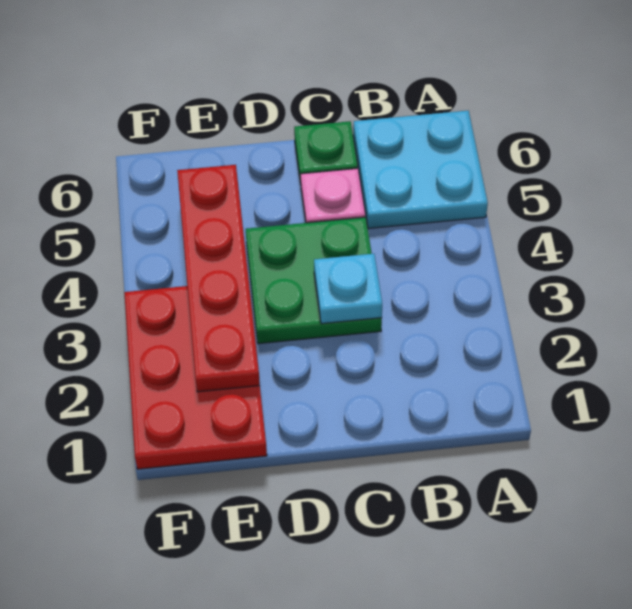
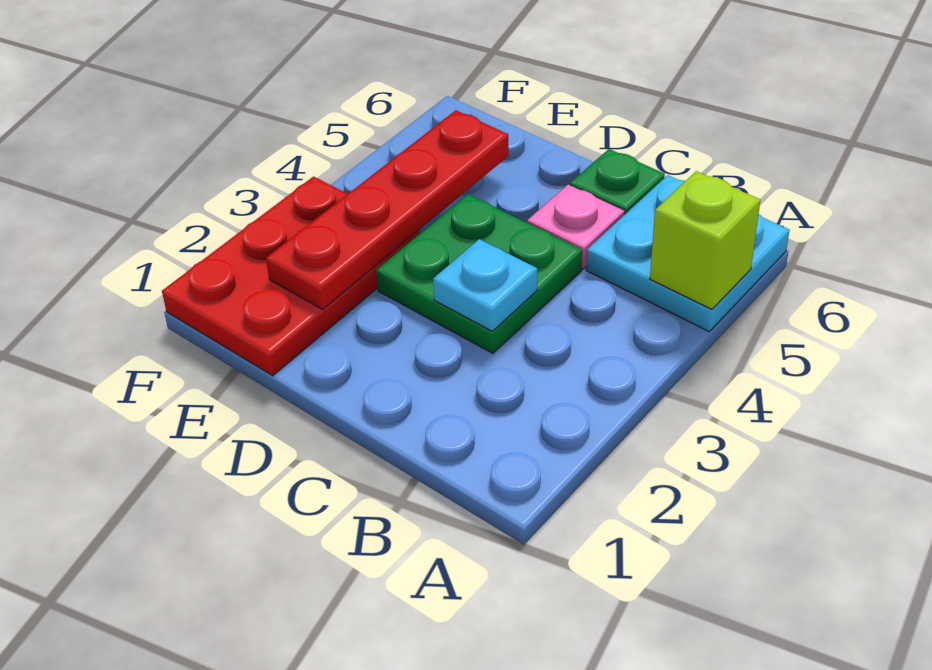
none -> lime 1x1 brick [650,171,760,309]

